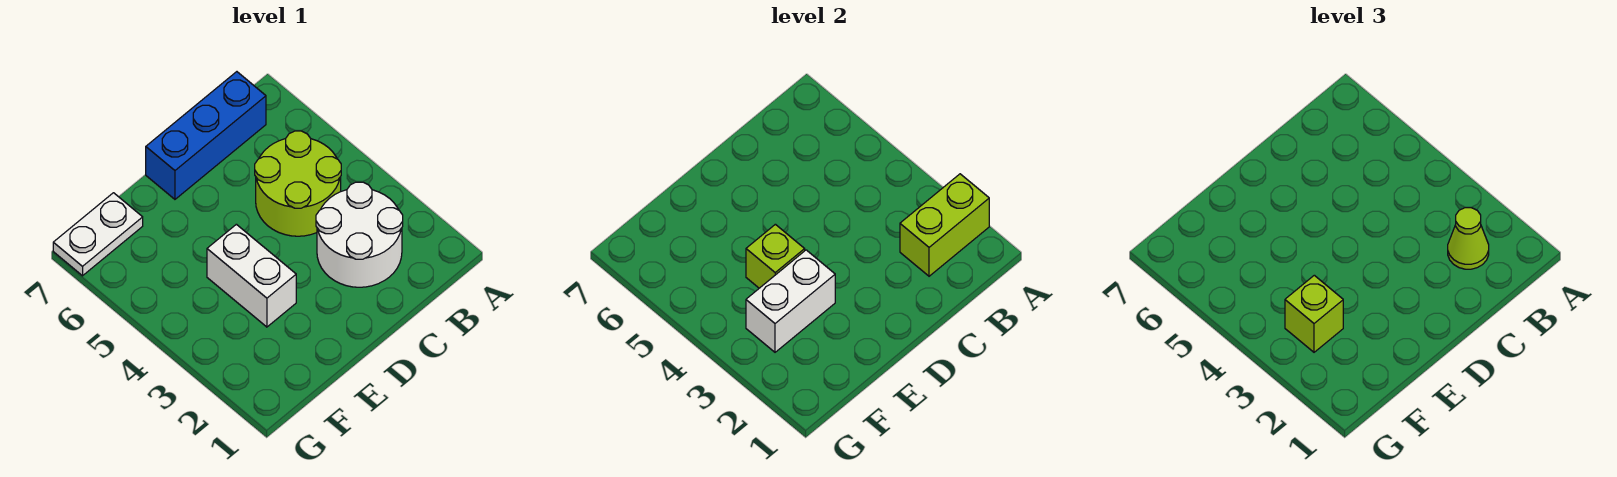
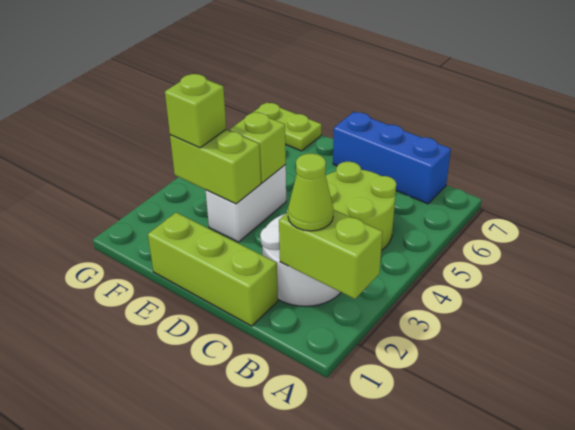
none -> lime 1x3 brick [148,213,278,326]
white 1x2 brick [746,250,835,352] -> lime 1x2 brick [170,130,261,204]
white 1x2 plate [53,193,143,276] -> lime 1x2 plate [254,102,322,151]

